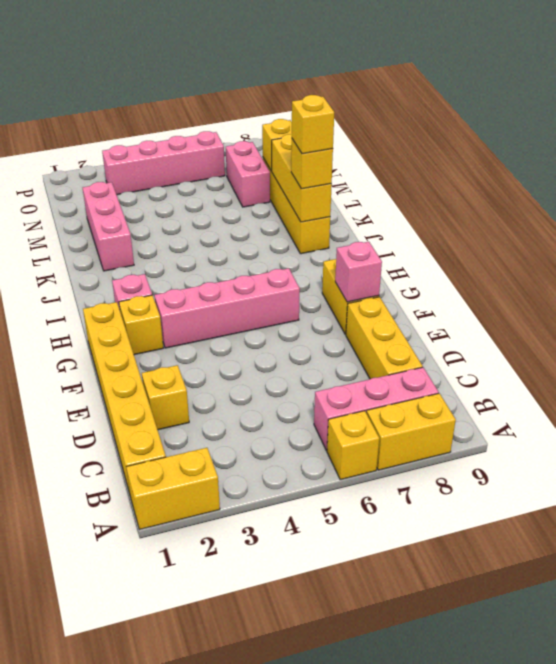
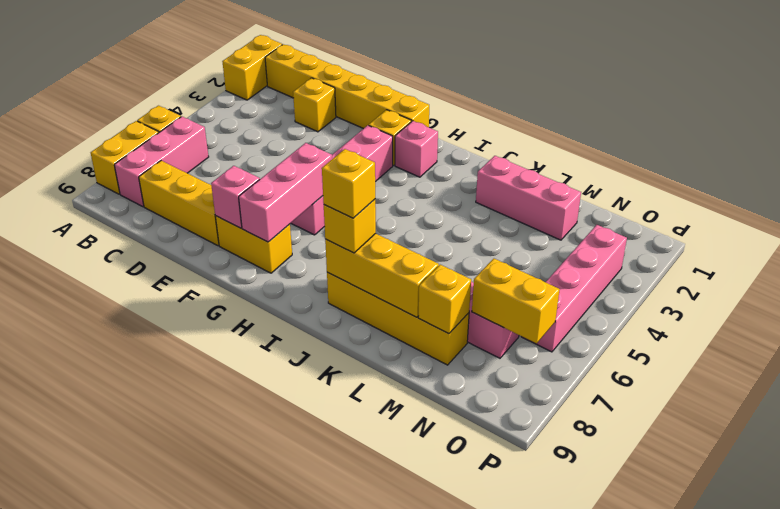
none -> pink 1x3 brick [239,143,332,242]
none -> yellow 1x2 brick [472,259,560,344]

